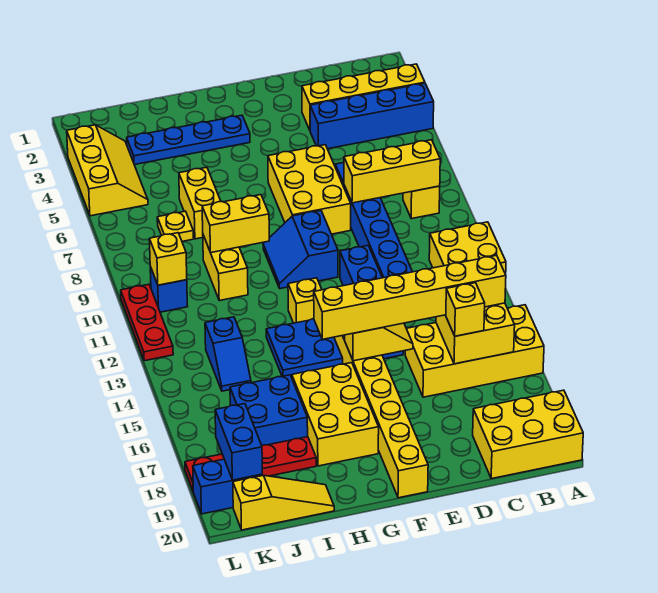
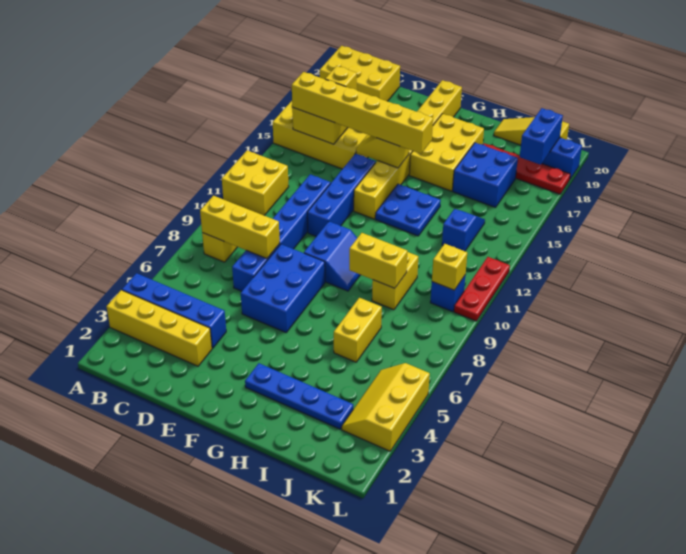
yellow 2x3 brick [268,145,351,234] -> blue 2x3 brick [241,244,325,332]
yellow 1x1 brick [288,278,322,323] -> none
yellow 1x1 plate [157,211,194,241] -> none

